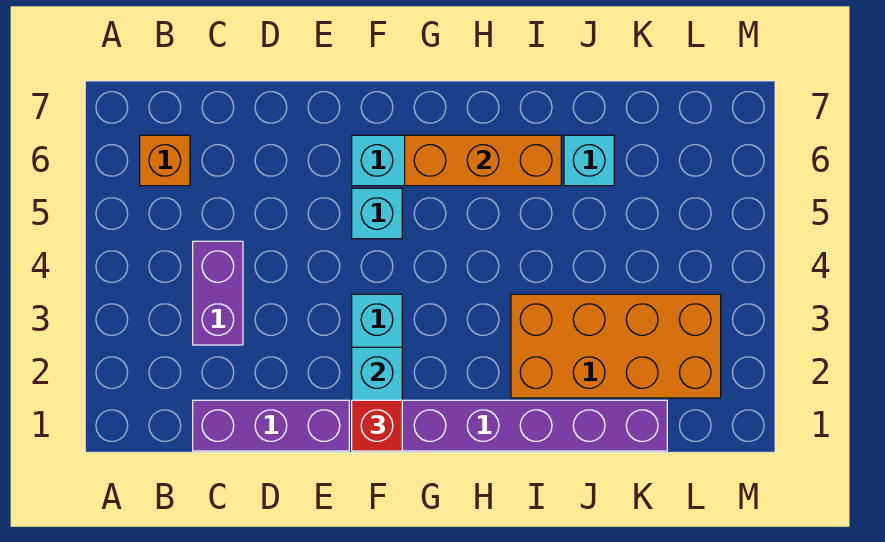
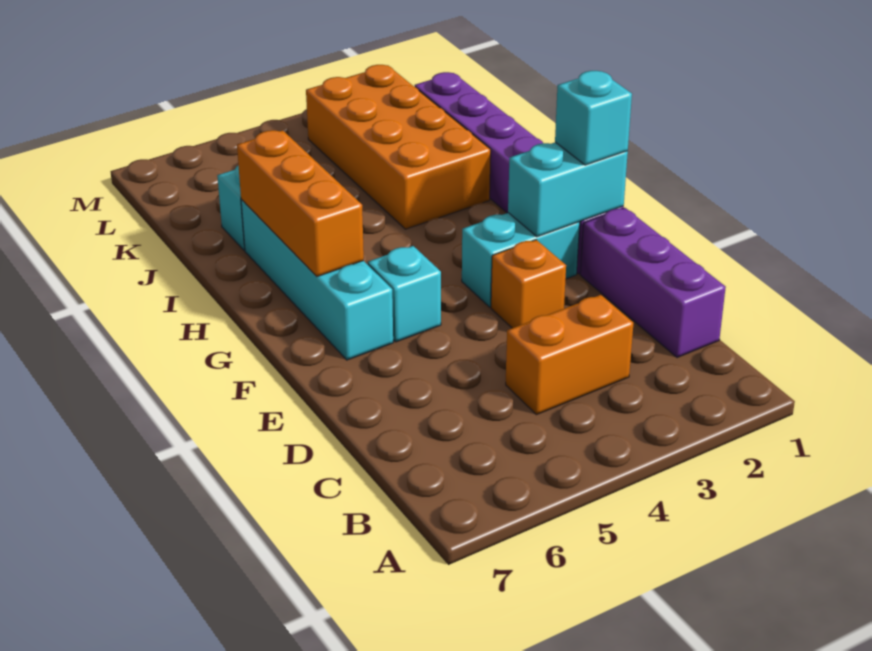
orange 1x1 brick [140,135,190,186] -> orange 1x1 brick moved to [491,240,566,328]
purple 1x2 brick [193,241,243,345] -> orange 1x2 brick [506,295,633,415]
red 1x1 brick [352,400,402,451] -> cyan 1x1 brick [555,71,632,165]

